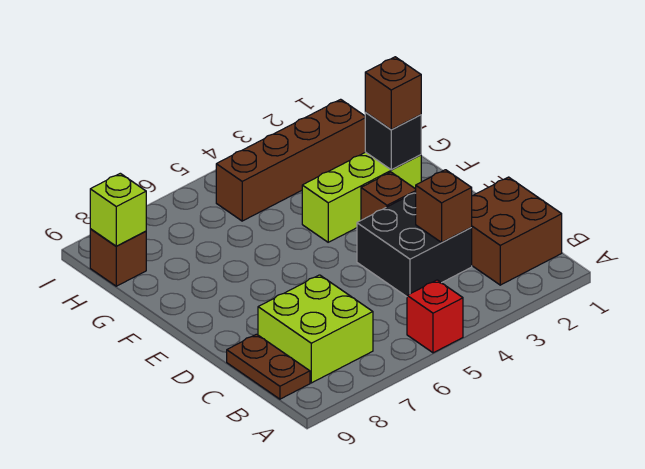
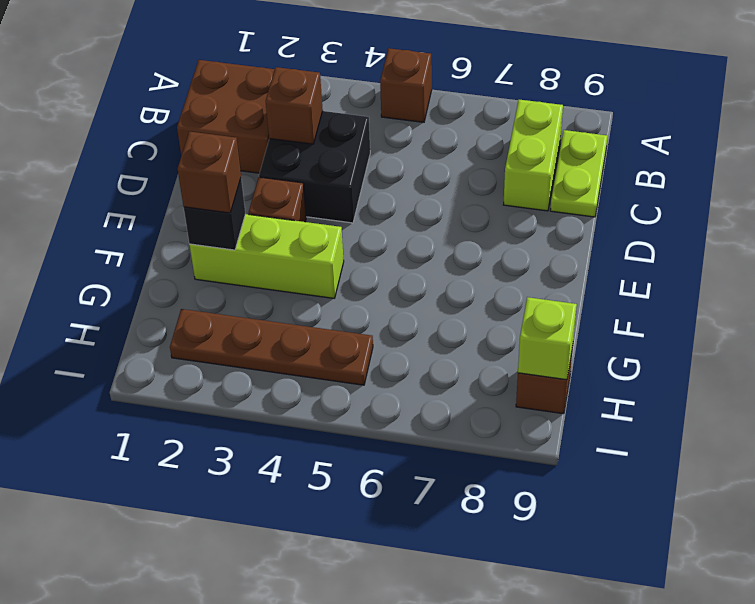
red 1x1 brick [407,280,463,353] -> brown 1x1 brick [380,48,432,122]
lime 2x2 brick [258,275,373,383] -> lime 1x2 brick [503,100,563,211]
brown 1x2 plate [227,334,310,399] -> lime 1x2 plate [550,130,607,217]
brown 1x4 brick [216,99,365,221] -> brown 1x4 plate [170,309,373,385]

